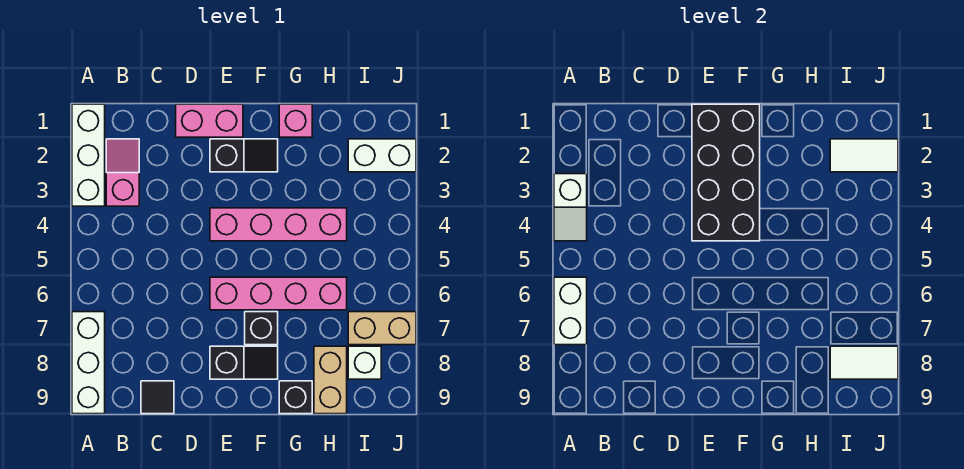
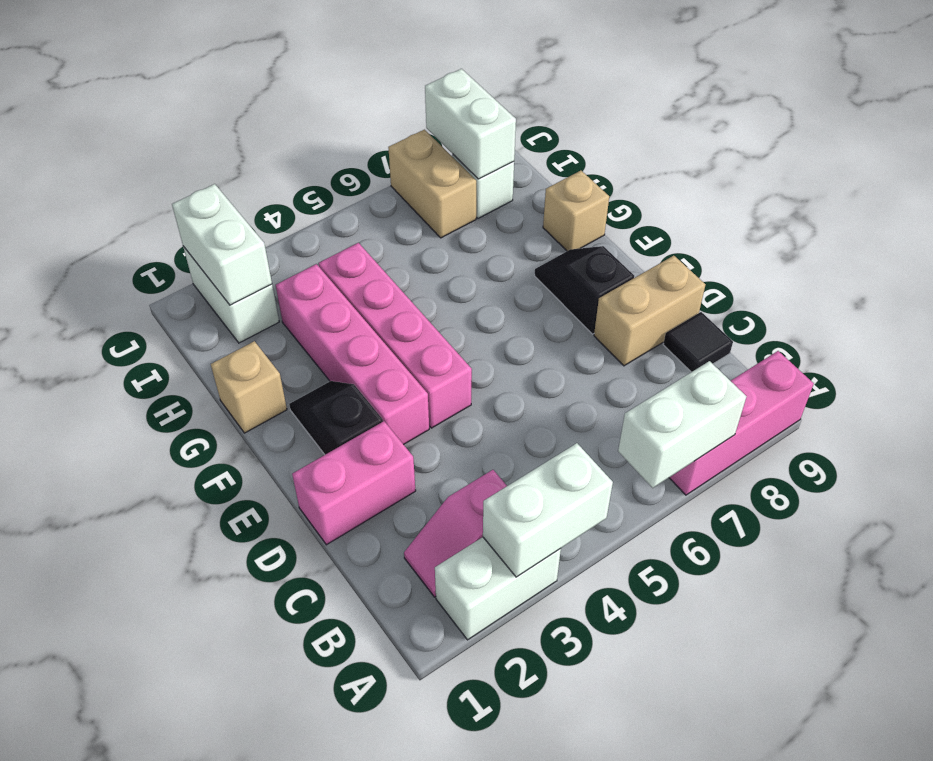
white 1x3 brick [72,104,105,206] -> white 1x2 brick [435,537,561,640]
white 1x2 slope [554,174,587,241] -> white 1x2 brick [483,443,613,577]
white 1x3 brick [72,312,105,414] -> pink 1x3 brick [669,351,814,495]
pink 1x2 brick [176,104,243,137] -> pink 1x2 brick turned to [292,421,416,545]
black 2x4 brick [692,104,760,241] -> none
pink 1x4 brick [210,277,347,310] -> pink 1x4 brick moved to [276,264,429,444]
black 1x1 brick [245,312,278,345] -> none
pink 1x1 brick [279,104,312,137] -> tan 1x1 brick [211,341,287,433]
black 1x1 brick [279,381,312,414] -> tan 1x1 brick [543,171,609,251]
tan 1x2 brick [314,346,347,414] -> tan 1x2 brick moved to [594,256,705,366]
white 1x2 tile [830,139,898,172] -> white 1x2 brick [172,184,272,305]
white 1x2 tile [830,346,898,379] -> white 1x2 brick [425,69,516,179]

